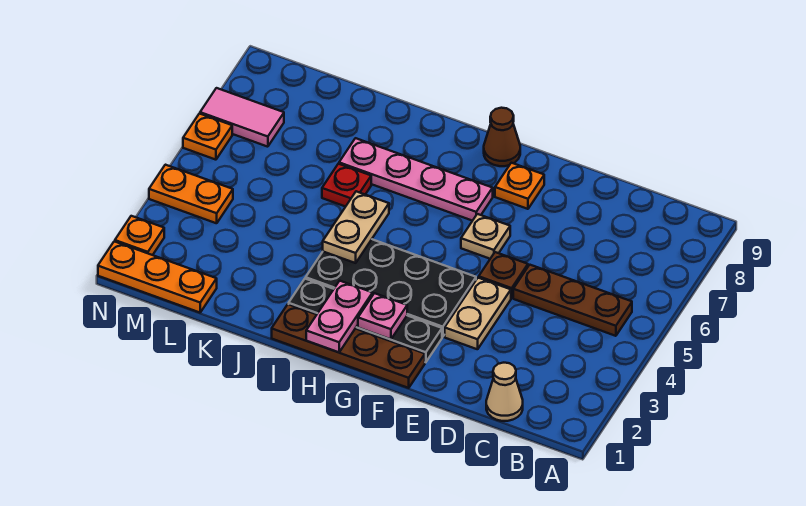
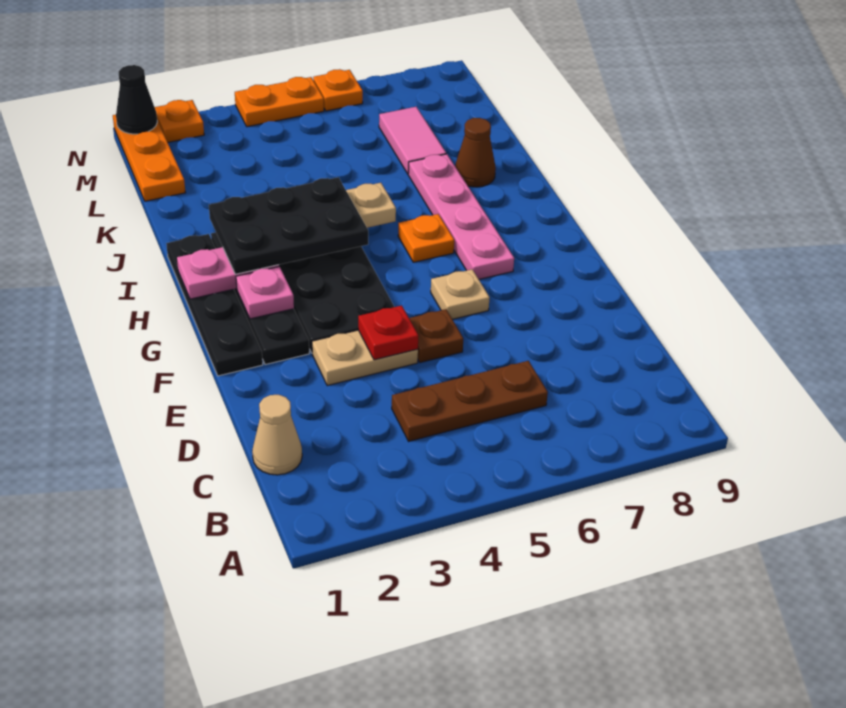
brown 1x3 plate [513,265,632,336] -> brown 1x3 plate turned to [392,361,548,441]
brown 1x4 plate [272,304,425,388] -> black 1x4 plate [166,234,263,376]
orange 1x1 plate [495,163,544,209] -> orange 1x1 plate moved to [398,214,454,262]
brown 1x1 cone [484,108,520,166] -> brown 1x1 cone moved to [455,118,496,187]
none -> black 2x3 plate [209,177,368,274]
red 1x1 plate [322,164,371,207] -> red 1x1 plate moved to [358,306,418,360]
orange 1x2 plate [149,165,233,223] -> orange 1x2 plate turned to [235,77,324,127]
pink 1x2 tile [200,88,284,147] -> pink 1x2 tile moved to [379,107,446,174]
none -> black 1x1 cone [116,65,157,134]

